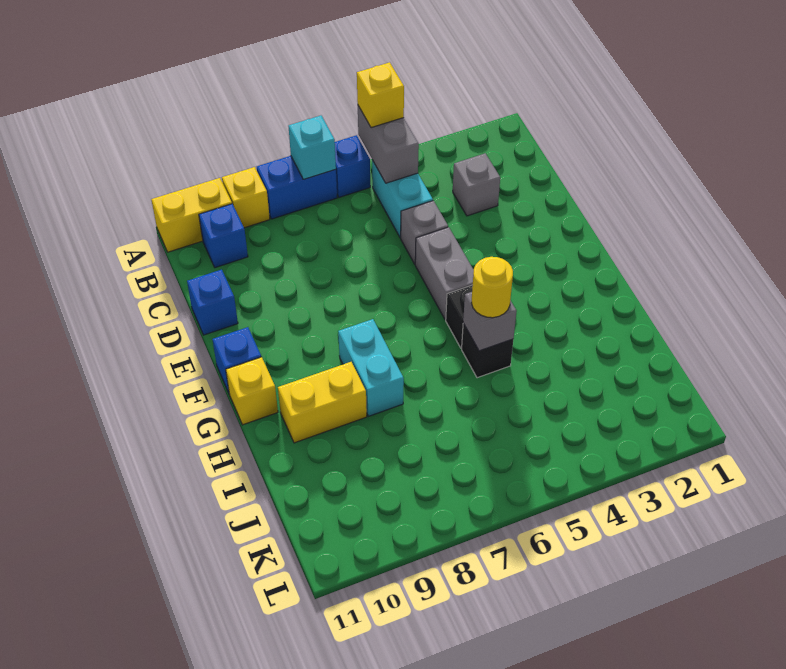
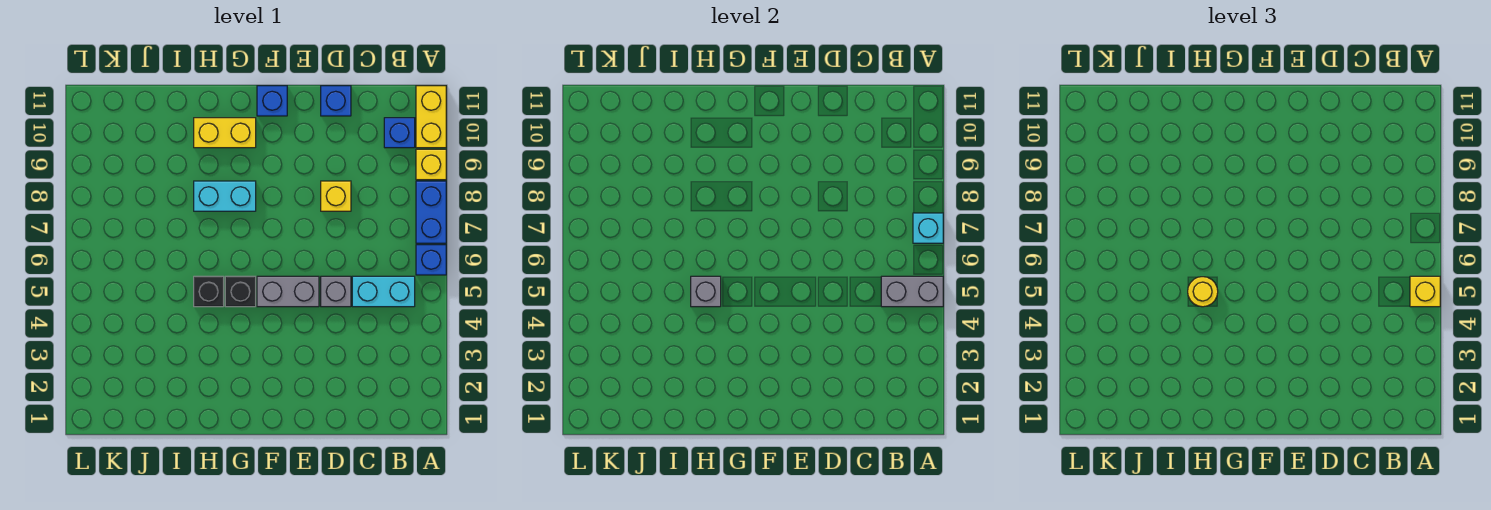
grey 1x1 brick [453,153,500,216] -> none
yellow 1x1 brick [226,357,278,425] -> yellow 1x1 brick moved to [321,181,351,211]
yellow 1x2 brick [278,362,367,443] -> yellow 1x2 brick turned to [194,118,256,148]

